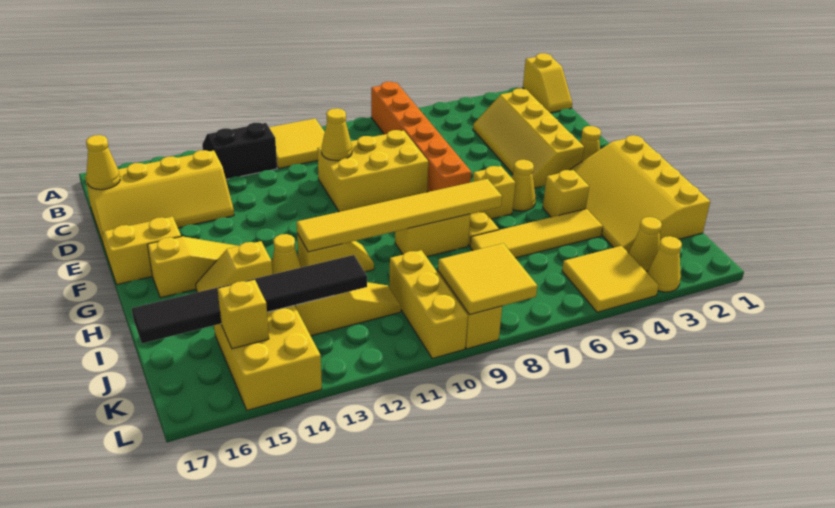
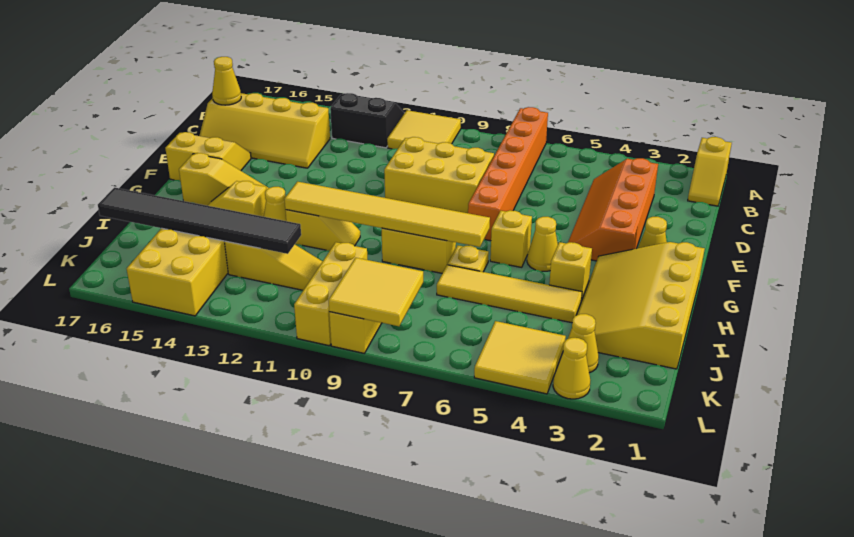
yellow 2x4 slope [473,89,584,188] -> orange 2x4 slope [568,158,658,261]
yellow 1x1 cone [322,108,352,161] -> none
yellow 1x1 brick [218,280,269,349] -> none

